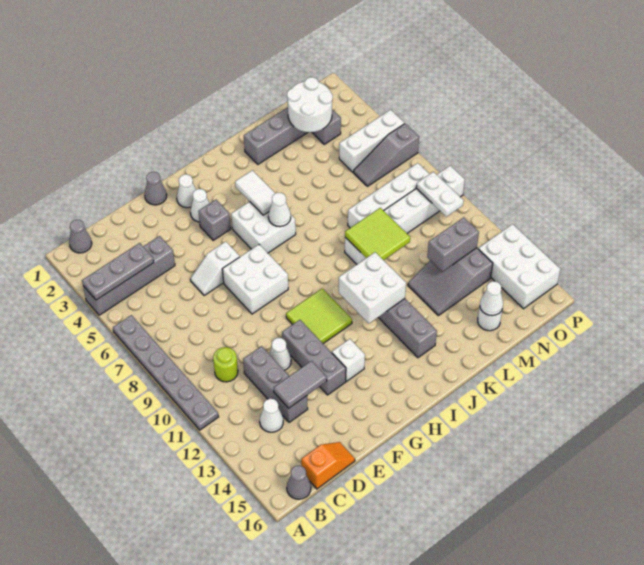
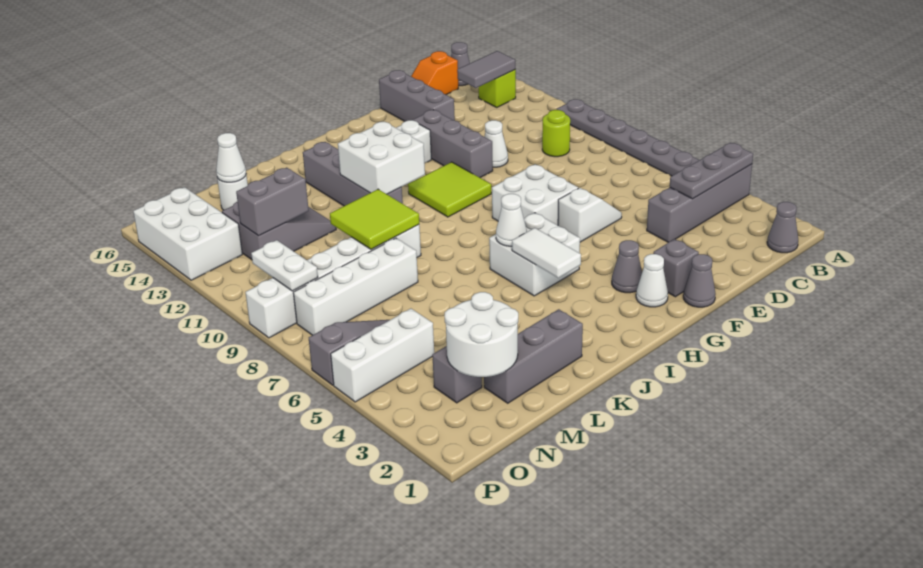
none -> lime 1x1 brick [479,70,516,107]
white 1x1 cone [260,399,283,432] -> none
grey 1x3 brick [243,346,308,422] -> grey 1x3 brick moved to [379,70,455,121]
grey 1x2 tile [274,361,327,408] -> grey 1x2 tile moved to [457,51,515,88]
white 1x1 cone [190,189,210,222] -> grey 1x1 cone [612,240,642,293]
grey 1x1 brick [198,200,231,240] -> grey 1x1 brick moved to [653,239,699,297]

